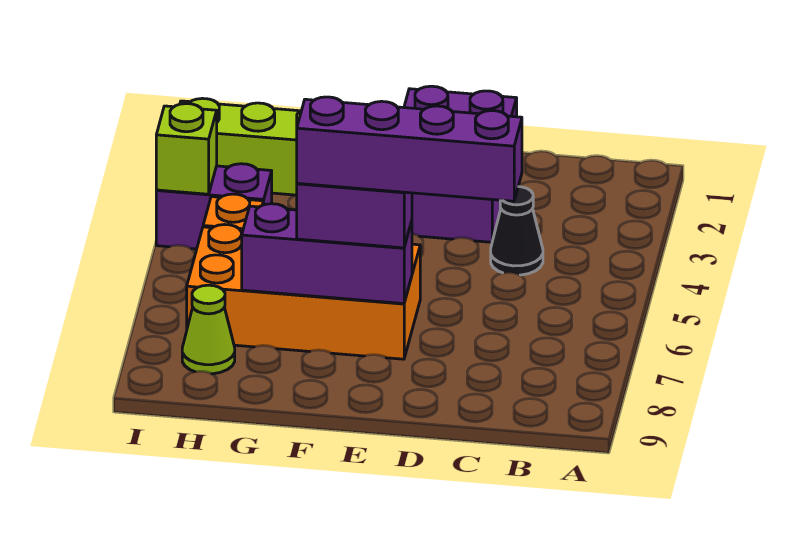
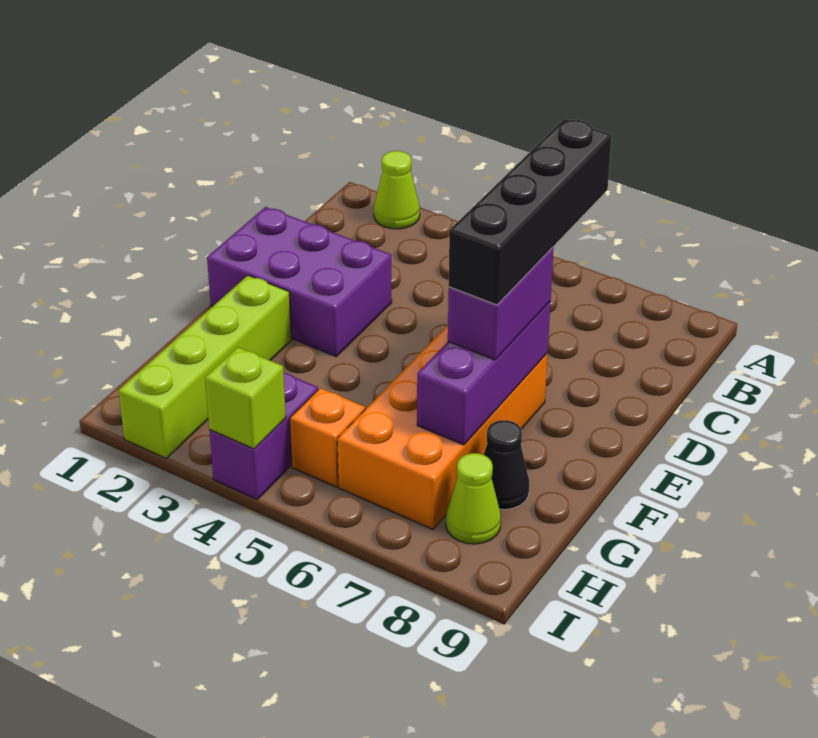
none -> lime 1x1 cone [374,151,420,229]
black 1x1 cone [491,187,543,275] -> black 1x1 cone moved to [484,420,529,510]
purple 1x4 brick [297,97,522,201] -> black 1x4 brick [449,119,612,305]

